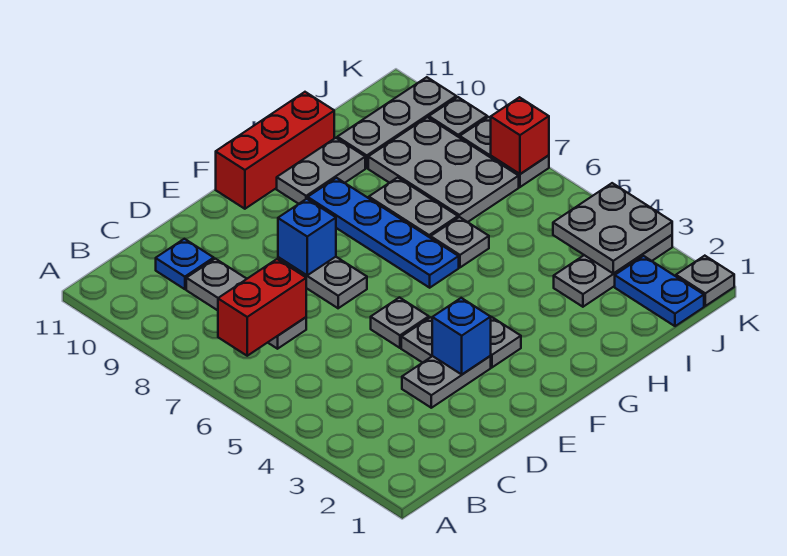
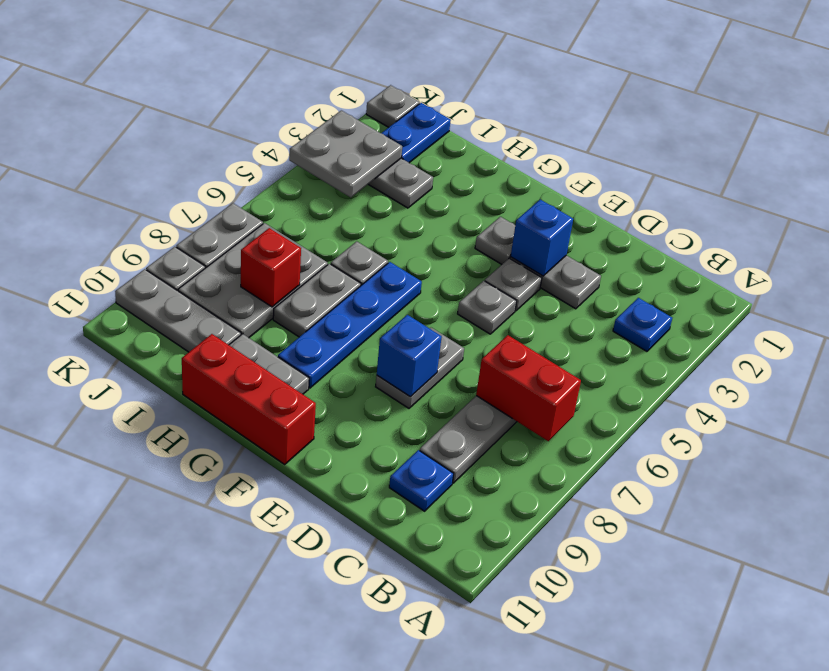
none -> blue 1x1 plate [613,298,672,351]
red 1x1 brick [491,97,549,174] -> red 1x1 brick moved to [241,228,301,307]

